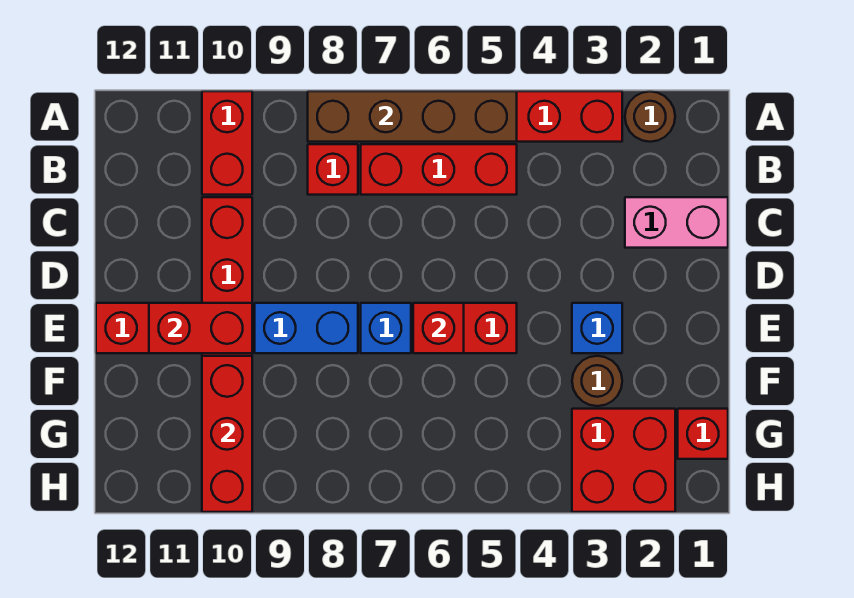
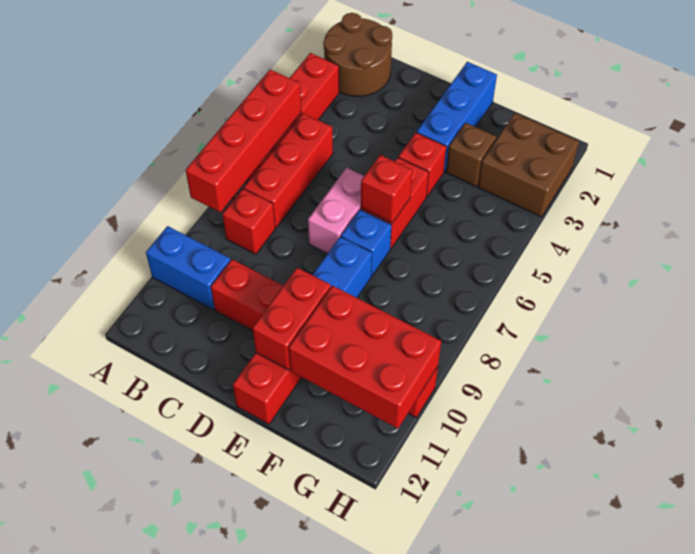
brown 1x1 round brick [625,92,675,142] -> brown 2x2 round brick [323,13,392,96]
brown 1x4 brick [308,91,517,142] -> red 1x4 brick [186,70,301,212]
red 1x2 brick [202,91,252,195] -> blue 1x2 brick [146,226,231,310]
pink 1x2 brick [625,197,728,248] -> pink 1x2 brick moved to [308,168,364,254]
blue 1x1 brick [572,303,622,353] -> blue 1x3 brick [417,62,497,172]
brown 1x1 round brick [572,356,622,406] -> brown 1x1 brick [446,123,496,186]
red 1x3 brick [202,356,252,512] -> red 2x3 brick [289,286,441,429]
red 1x1 brick [678,409,728,459] -> red 1x1 brick moved to [398,132,446,197]
red 2x2 brick [572,409,675,512] -> brown 2x2 brick [478,113,579,217]

